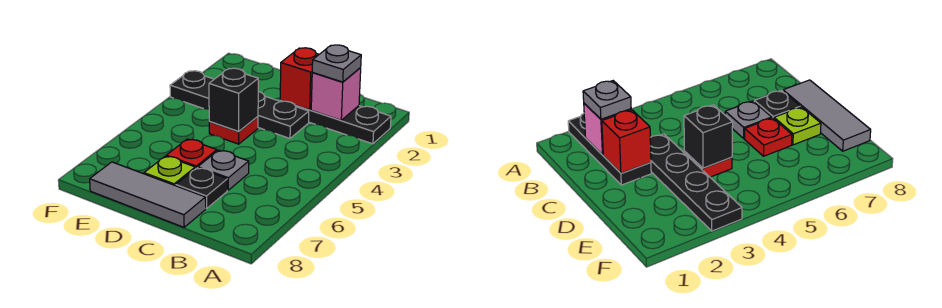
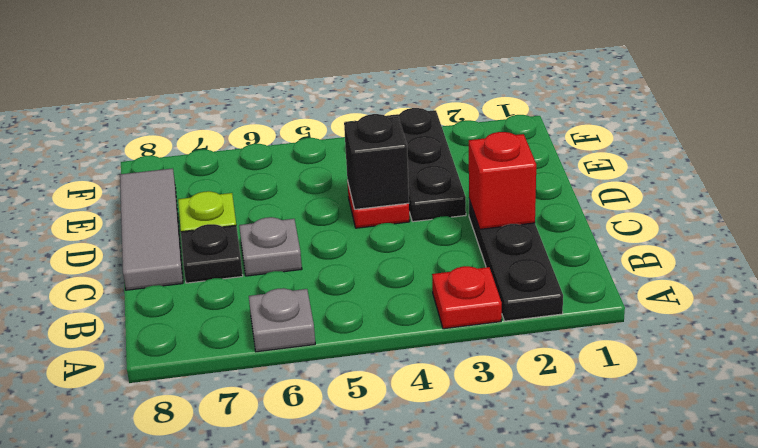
pink 1x1 brick [311,68,361,120] -> none
grey 1x1 plate [312,45,361,82] -> grey 1x1 plate moved to [249,288,315,352]
black 1x4 plate [170,71,309,138] -> black 1x3 plate [387,108,466,222]
red 1x1 plate [166,139,217,169] -> red 1x1 plate moved to [432,266,502,329]

